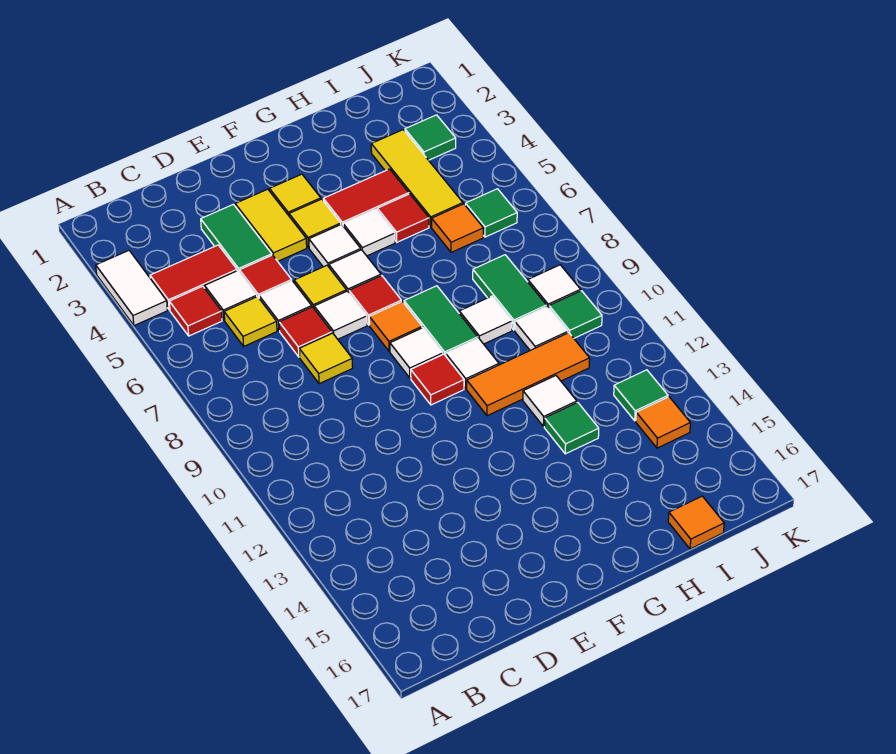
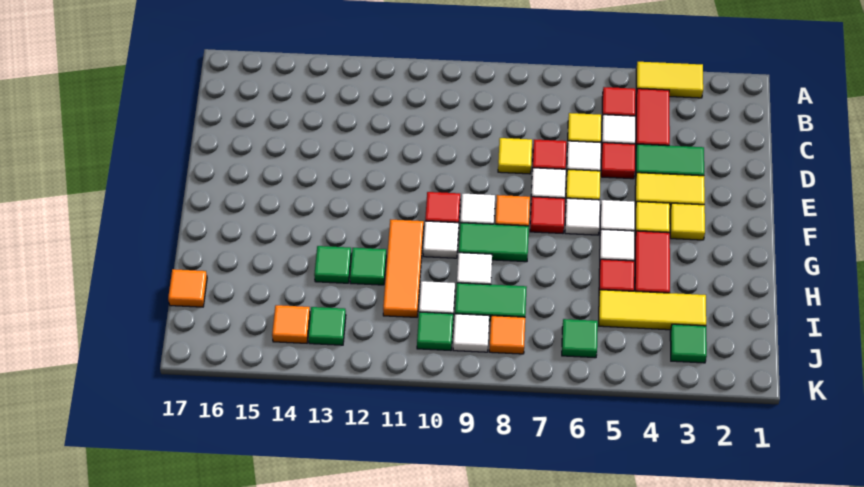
white 1x2 tile [96,251,167,326] -> yellow 1x2 tile [636,62,703,98]
white 1x1 tile [523,376,577,426] -> green 1x1 tile [350,248,386,285]
orange 1x1 tile [432,204,483,252] -> orange 1x1 tile moved to [489,316,525,354]

